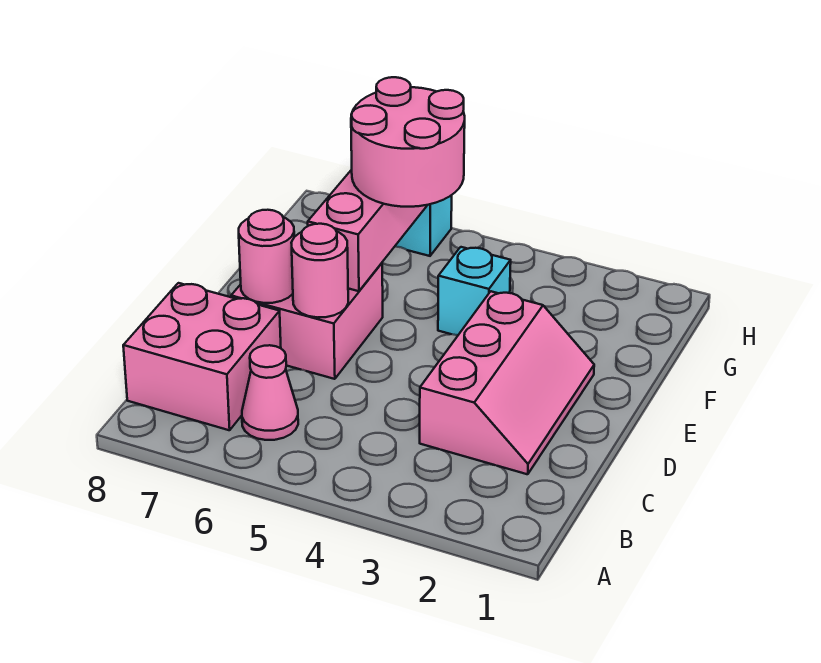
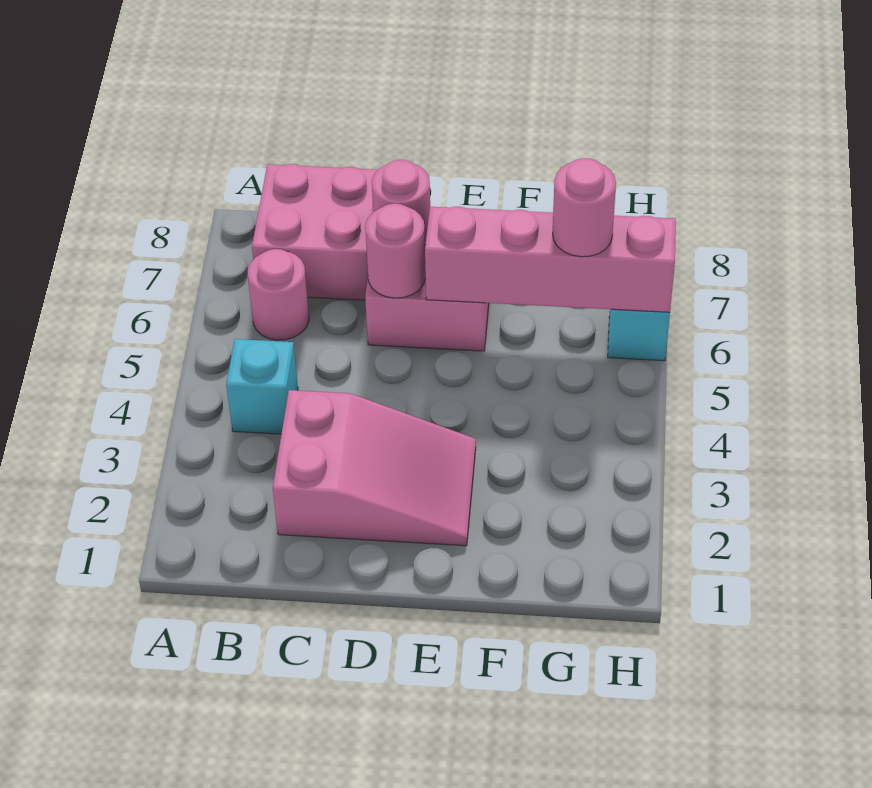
pink 1x1 cone [242,345,298,440] -> pink 1x1 round brick [248,249,309,340]
pink 2x3 slope [420,291,594,474] -> pink 2x3 slope turned to [273,390,476,546]
cyan 1x1 brick [438,247,511,335] -> cyan 1x1 brick moved to [226,339,298,434]
pink 2x2 round brick [351,77,465,207] -> pink 1x1 round brick [553,158,616,257]

